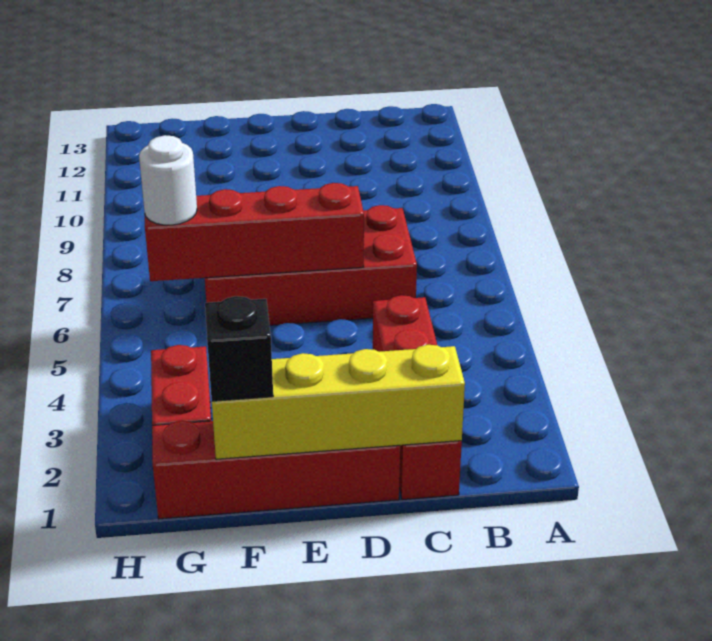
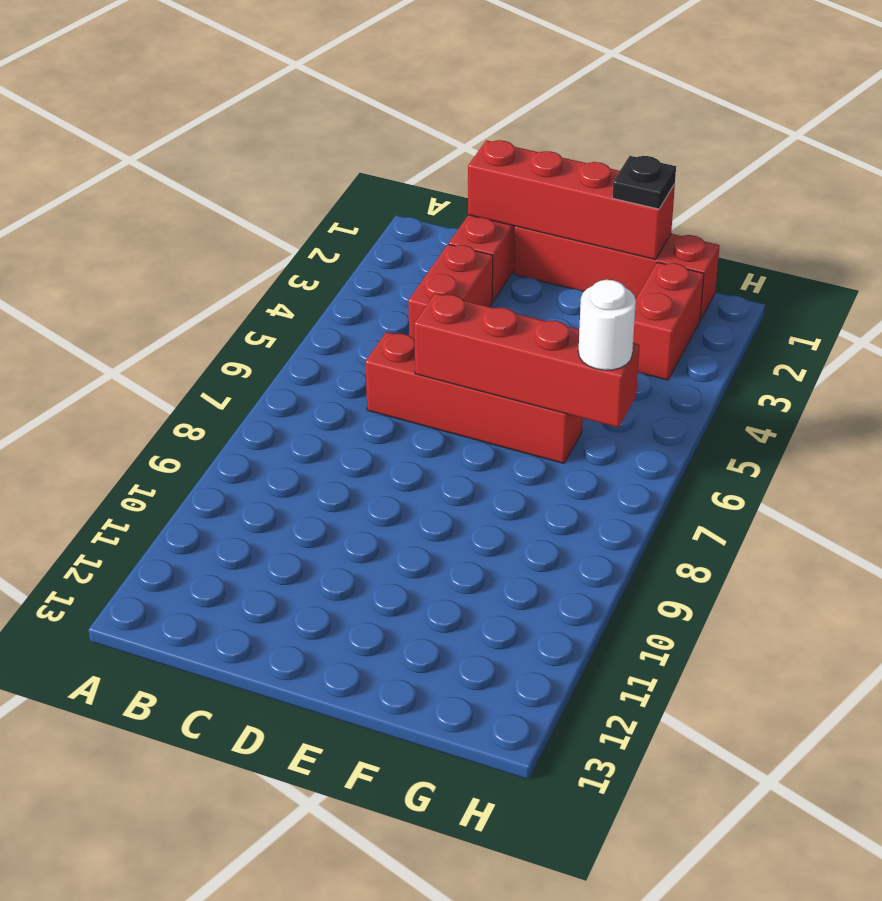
yellow 1x4 brick [212,345,465,459] -> red 1x4 brick [468,140,675,260]
red 2x4 brick [205,205,417,325] -> red 1x4 brick [365,332,583,463]
black 1x1 brick [205,296,273,401] -> black 1x1 plate [612,156,676,209]

